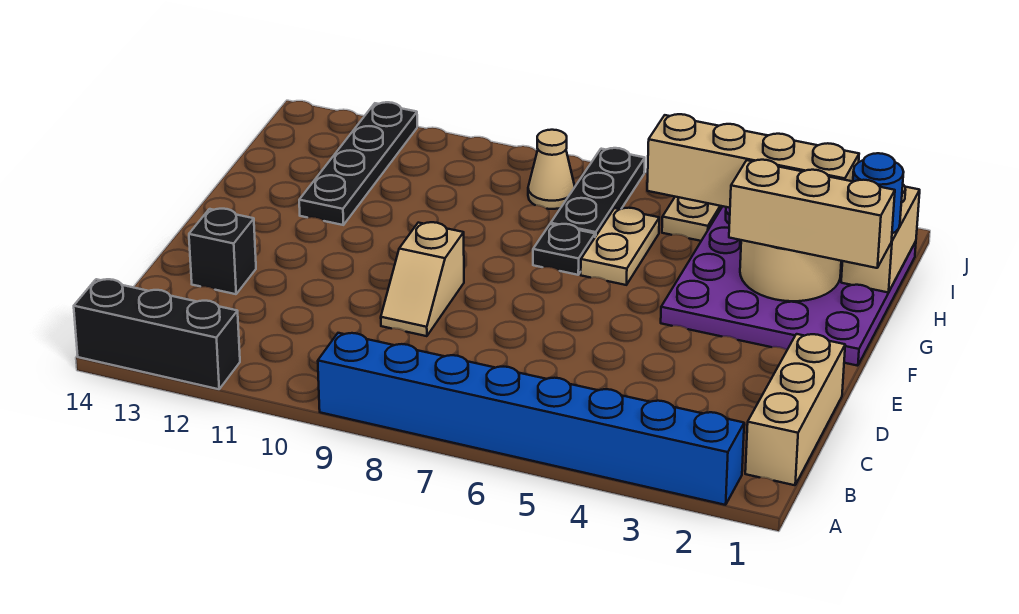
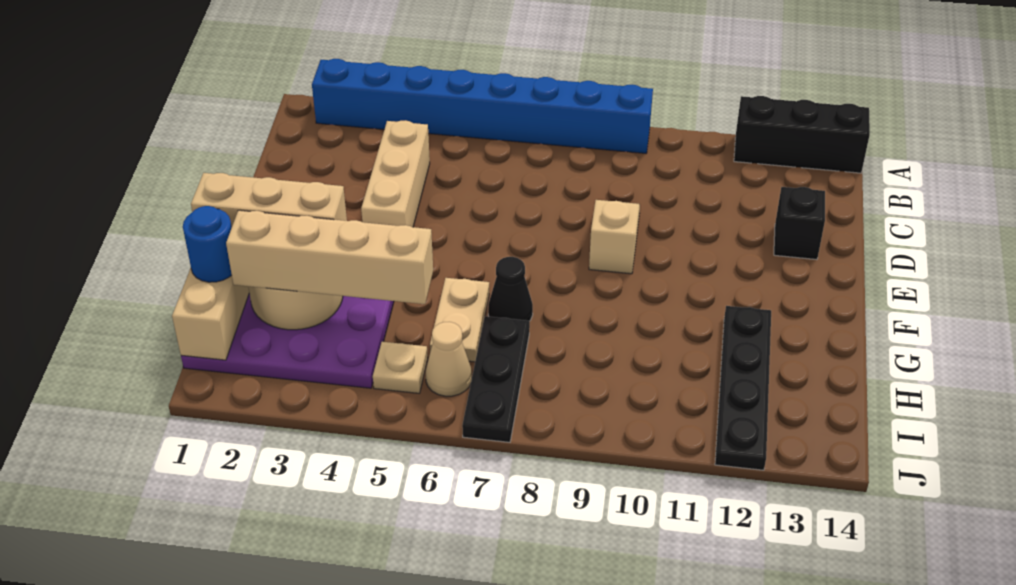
tan 1x3 brick [745,334,845,485] -> tan 1x3 brick moved to [361,120,430,227]
black 1x1 plate [533,224,595,275] -> black 1x1 cone [488,257,533,321]
tan 1x1 cone [528,130,575,209] -> tan 1x1 cone moved to [426,322,472,396]

